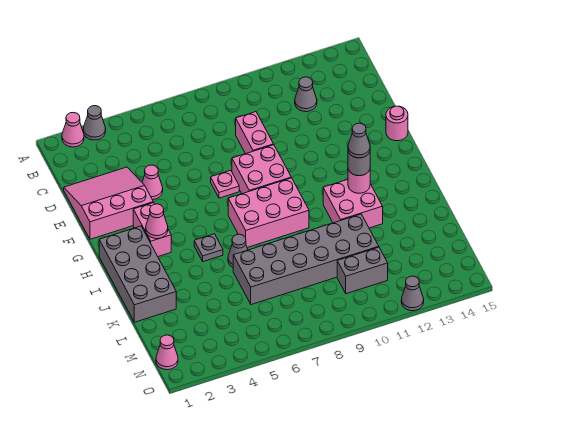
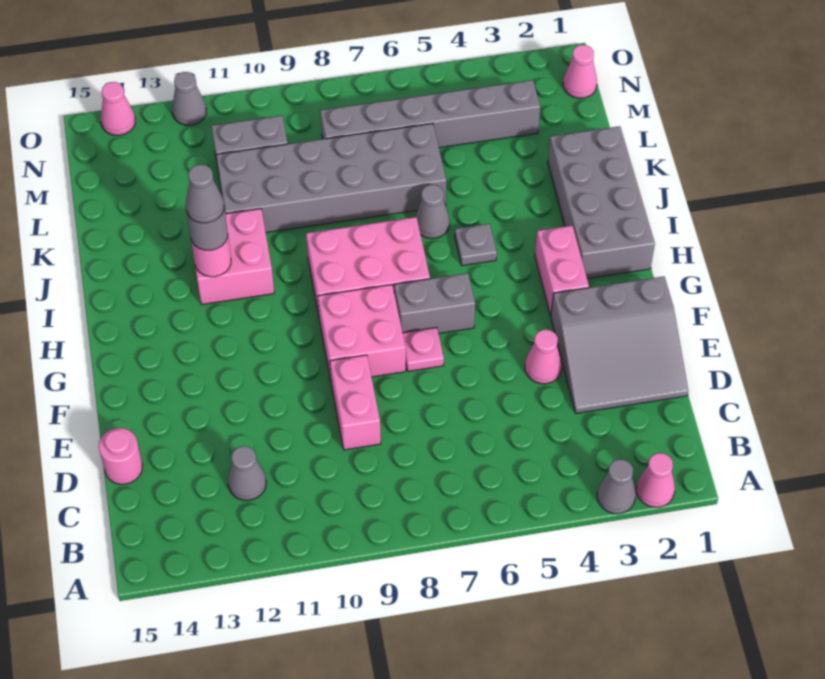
pink 3x3 slope [64,167,153,239] -> grey 3x3 slope [551,276,688,413]
pink 1x1 round brick [386,106,408,141] -> pink 1x1 round brick moved to [99,428,143,484]
none -> grey 1x2 brick [394,273,475,333]
pink 1x1 cone [146,204,168,239] -> pink 1x1 cone moved to [101,82,135,135]
none -> grey 1x6 brick [320,80,540,148]

